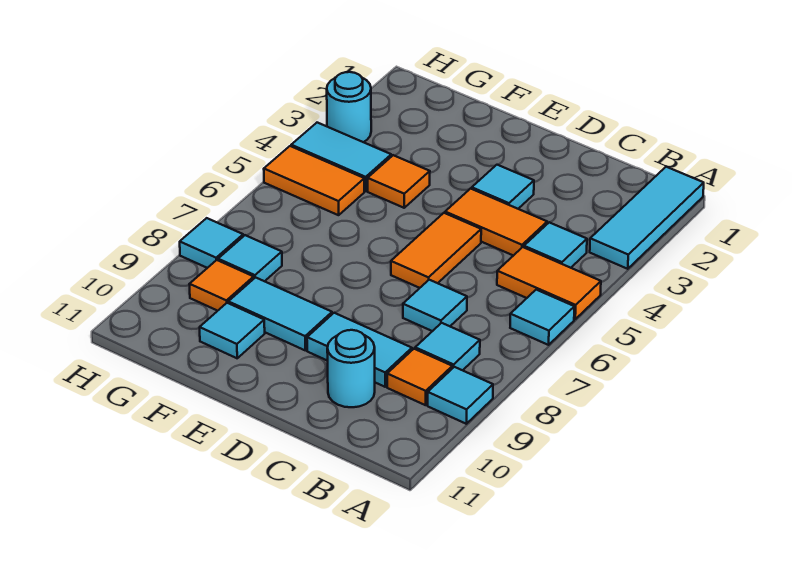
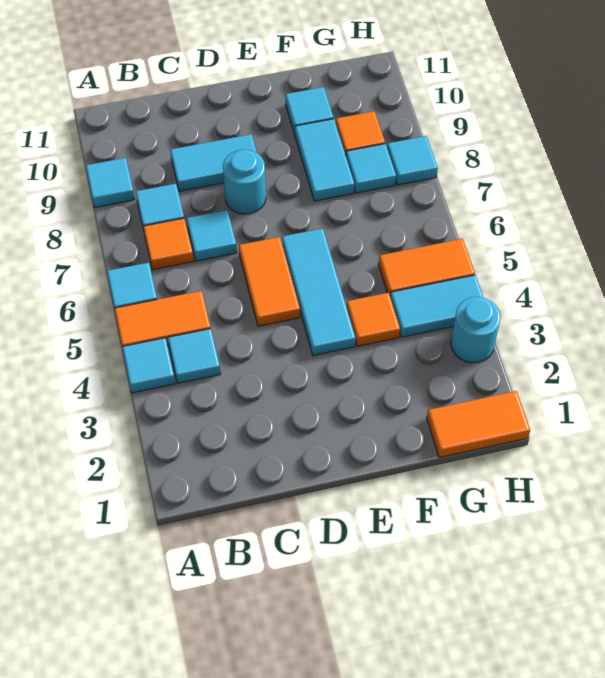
cyan 1x3 tile [590,167,704,269] -> cyan 1x3 tile moved to [282,228,355,355]
orange 1x1 tile [387,349,452,405] -> orange 1x1 tile moved to [143,218,194,270]
orange 1x2 tile [445,189,547,256] -> orange 1x2 tile moved to [427,391,530,457]
cyan 1x1 round brick [327,330,375,407] -> cyan 1x1 round brick moved to [223,150,266,214]
cyan 1x1 tile [472,165,534,209] -> cyan 1x1 tile moved to [122,338,175,393]
cyan 1x2 tile [228,277,332,350] -> cyan 1x2 tile turned to [295,119,354,201]

